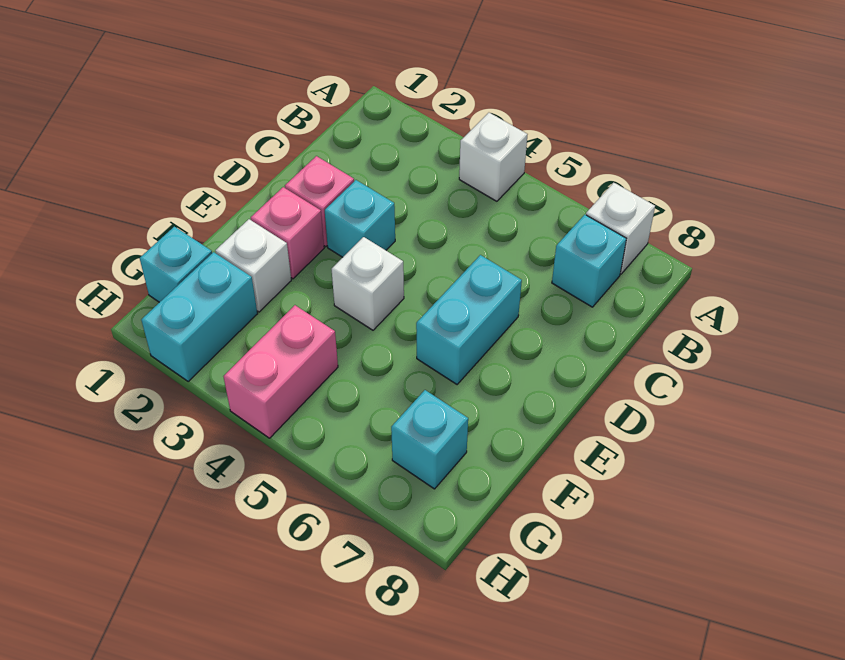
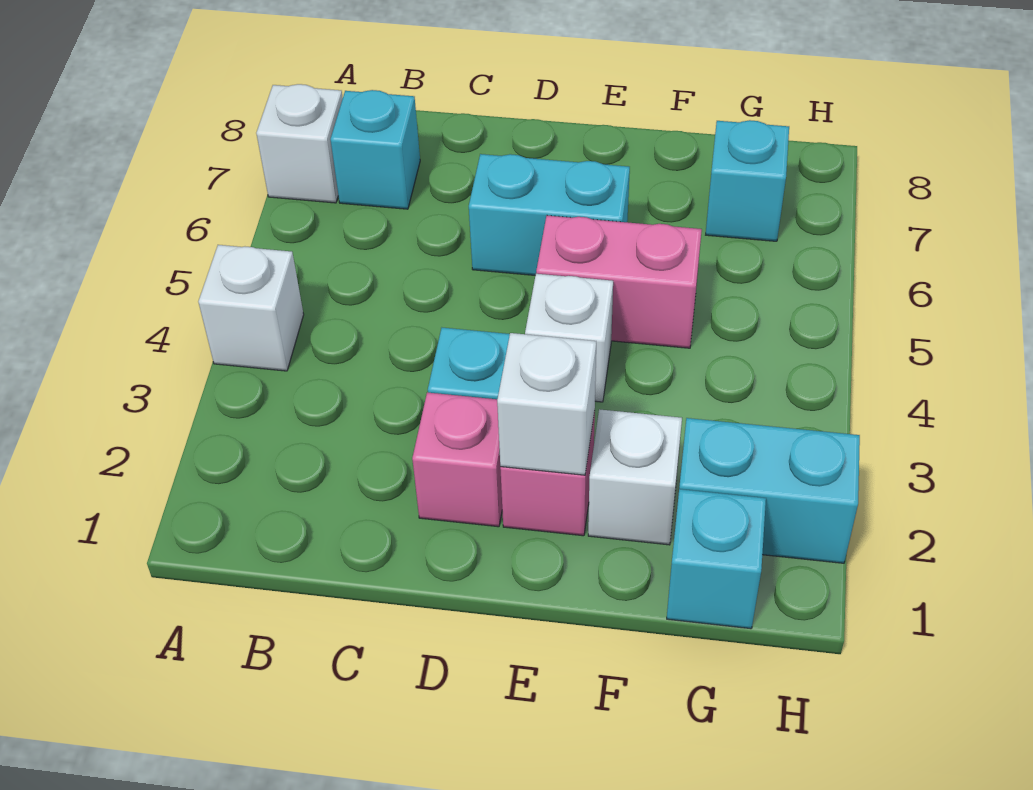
none -> white 1x1 brick [497,333,596,475]
pink 1x2 brick [223,305,338,438] -> pink 1x2 brick moved to [536,216,702,348]

